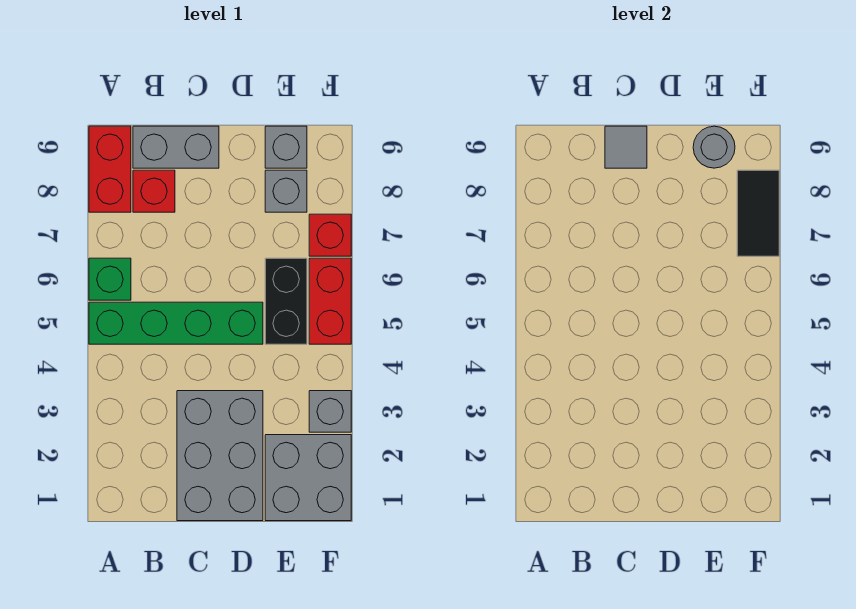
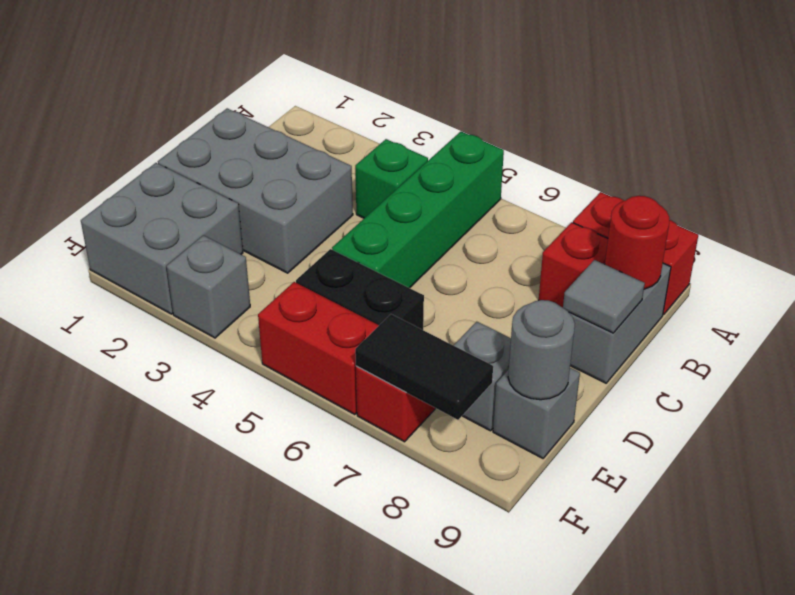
green 1x1 brick [89,258,131,300] -> green 1x1 brick moved to [355,139,428,218]
none -> red 1x1 round brick [605,196,670,289]

